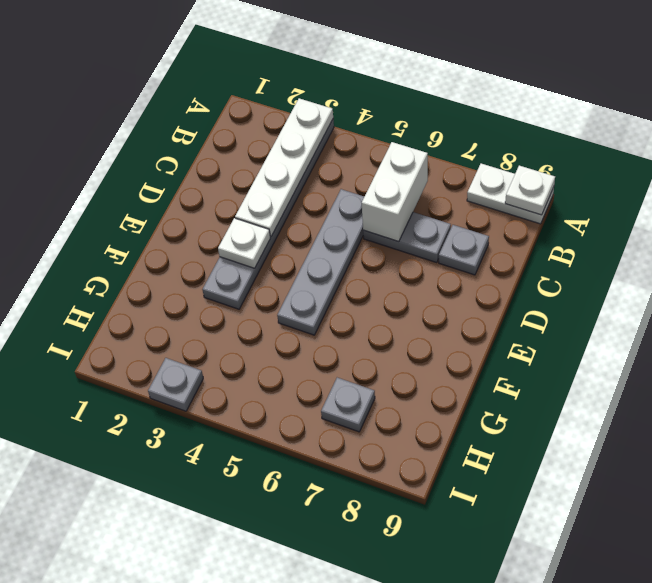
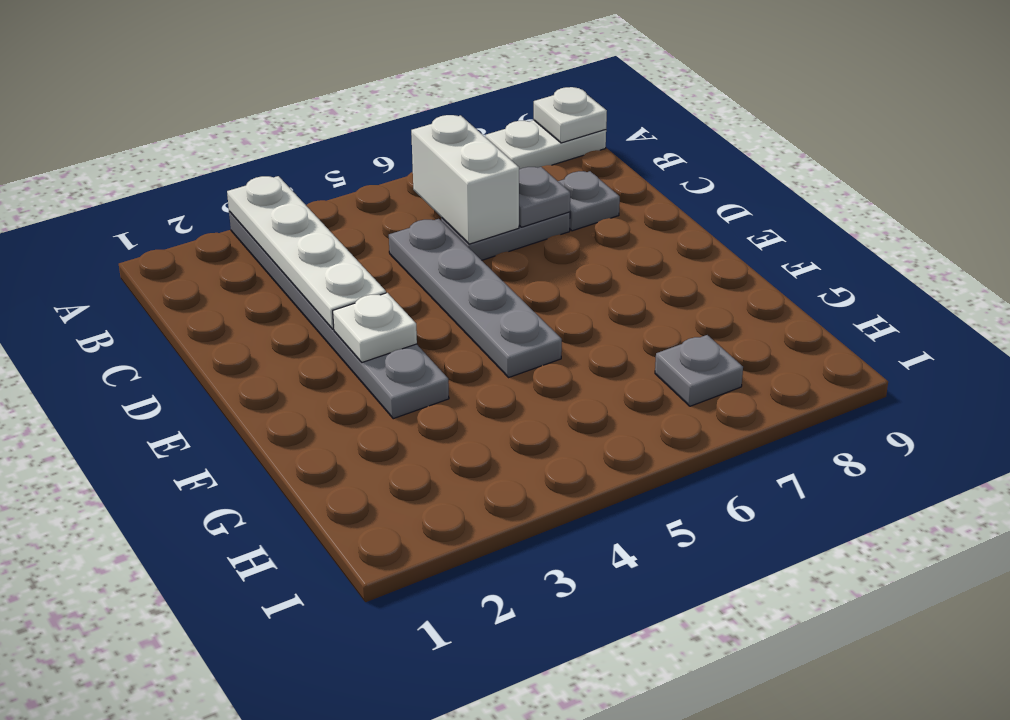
grey 1x1 plate [148,358,203,411] -> grey 1x1 plate moved to [519,167,570,227]

